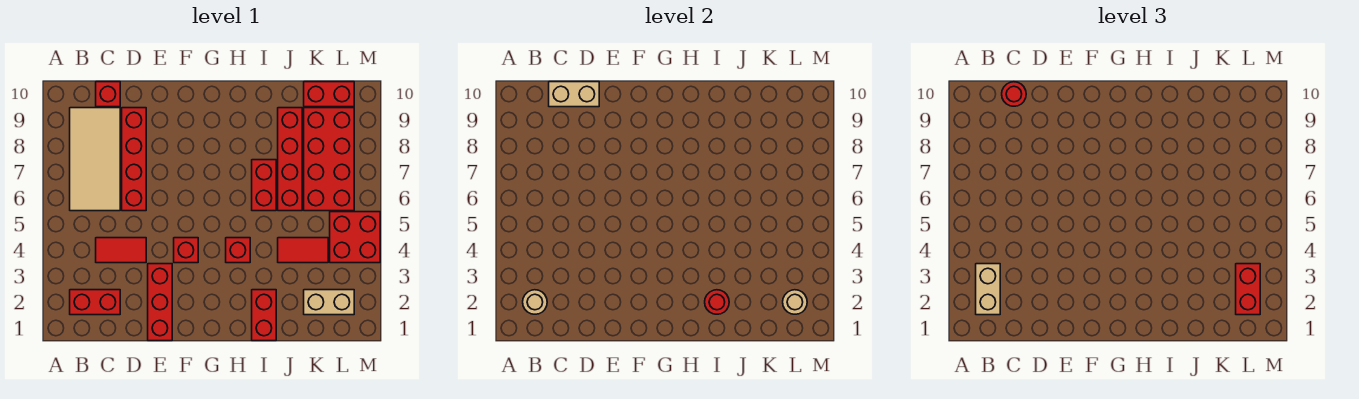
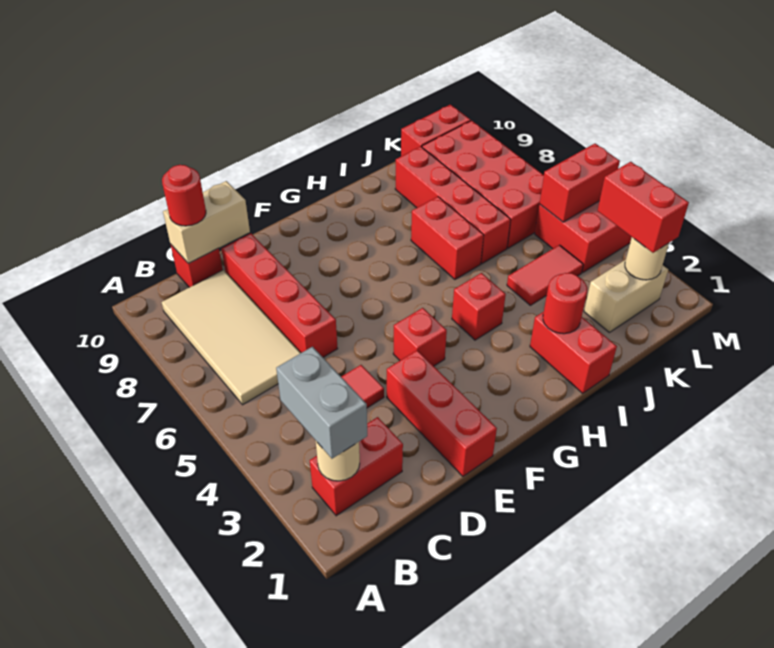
tan 1x2 brick [976,264,1000,315] -> grey 1x2 brick [276,347,367,459]
none -> red 1x2 brick [540,144,620,222]

